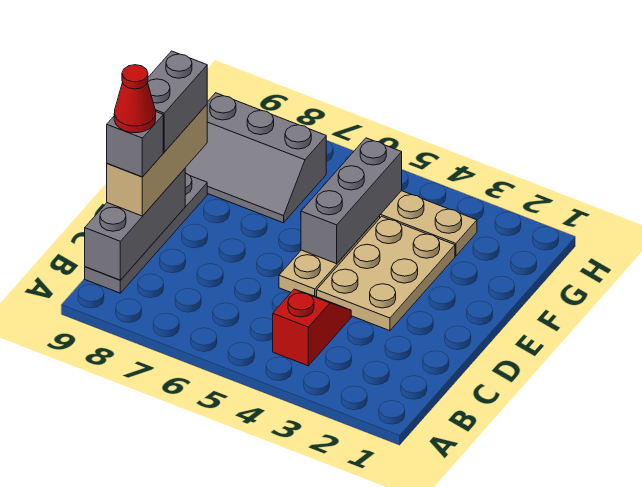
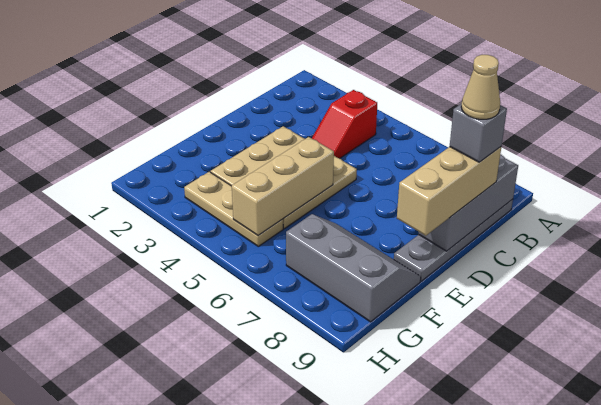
red 1x1 cone [114,65,156,133] -> tan 1x1 cone [461,55,500,119]
grey 1x2 brick [147,51,207,152] -> none
grey 1x3 brick [301,138,402,264] -> tan 1x3 brick [232,137,334,235]

